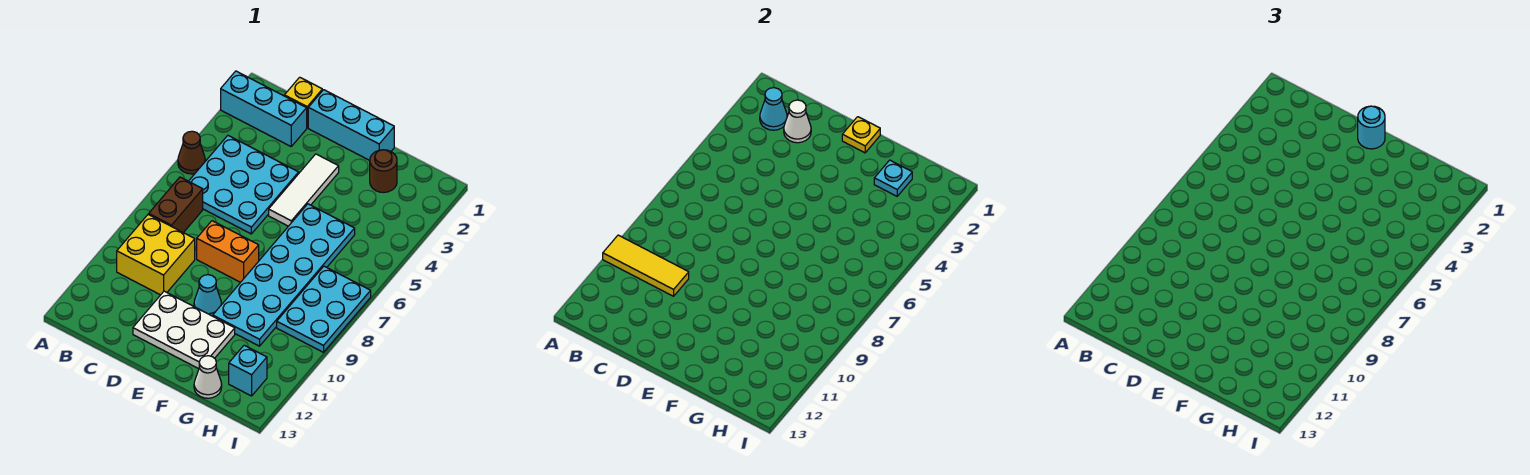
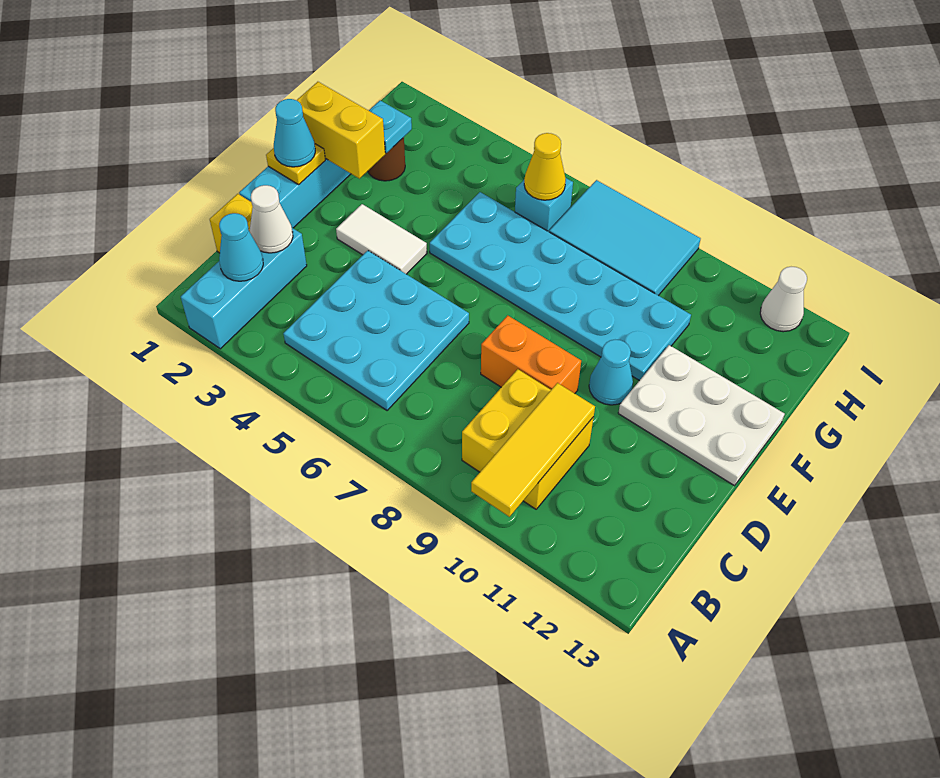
brown 1x1 cone [178,131,205,174] -> none
brown 1x2 brick [149,177,203,233] -> none
orange 1x2 brick [197,221,259,282] -> orange 1x2 brick turned to [481,315,581,393]
white 2x3 plate [133,291,235,369] -> white 2x3 plate turned to [618,345,784,486]
cyan 1x1 round brick [1358,106,1385,149] -> cyan 1x1 cone [274,99,315,167]
white 1x3 tile [269,154,339,226] -> white 1x2 tile [336,204,427,274]
none -> yellow 1x2 brick [297,82,385,179]
white 1x1 cone [194,356,222,398] -> white 1x1 cone moved to [760,267,807,332]
none -> yellow 1x1 cone [524,133,566,200]
cyan 2x3 plate [277,266,371,352] -> cyan 2x3 tile [549,180,701,296]
cyan 1x1 brick [229,345,267,396] -> cyan 1x1 brick moved to [515,178,573,232]

